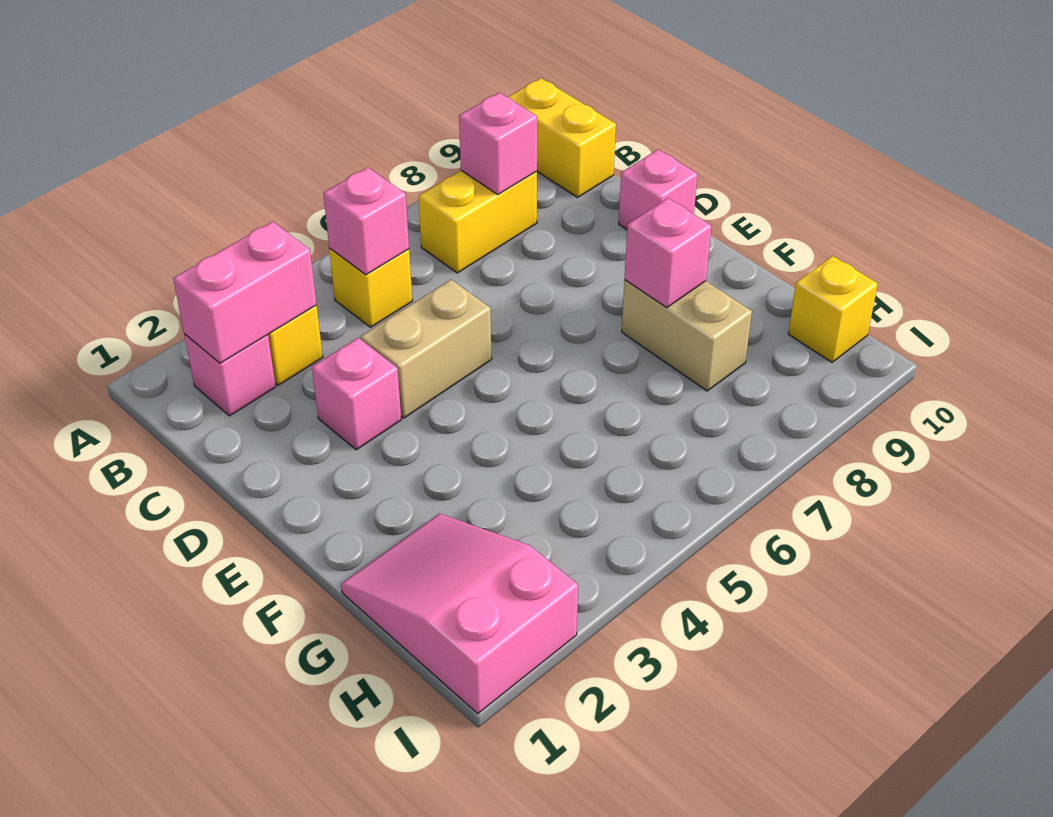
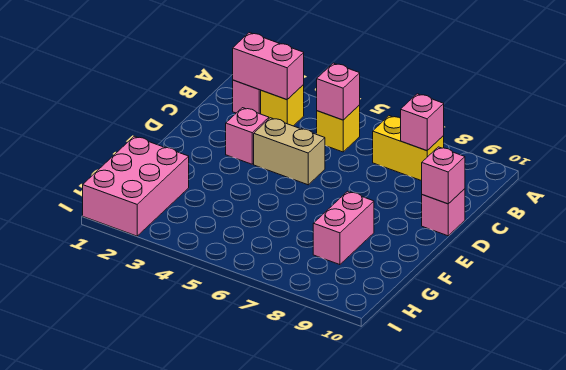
yellow 1x2 brick [509,78,616,197] -> none
tan 1x2 brick [622,280,752,391] -> pink 1x2 brick [313,191,374,265]
pink 1x1 brick [624,198,712,308] -> pink 1x1 brick moved to [422,147,465,204]
pink 2x3 slope [341,513,578,714] -> pink 2x3 brick [83,136,189,236]
yellow 1x1 brick [788,256,878,362] -> none

